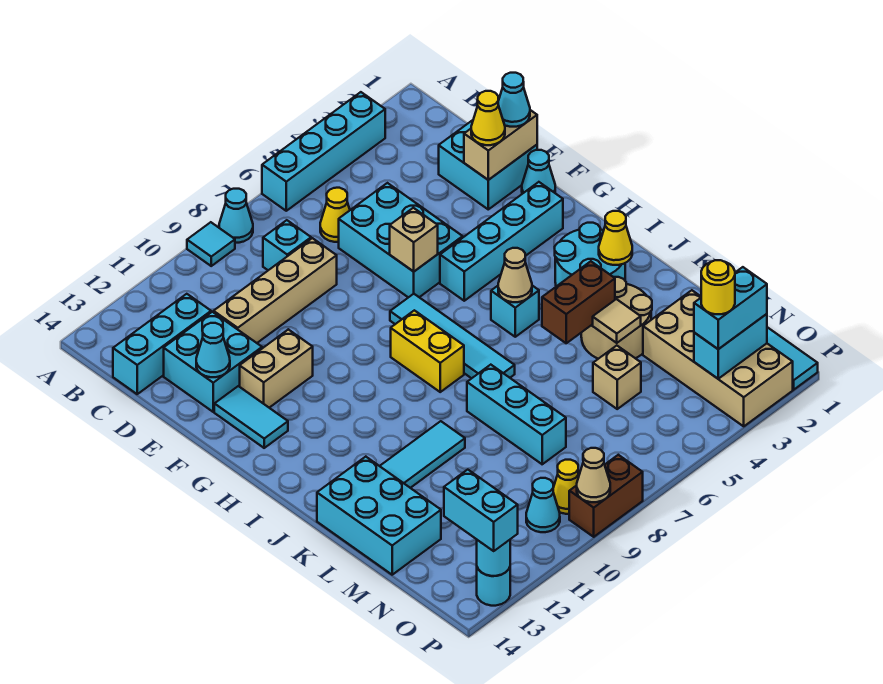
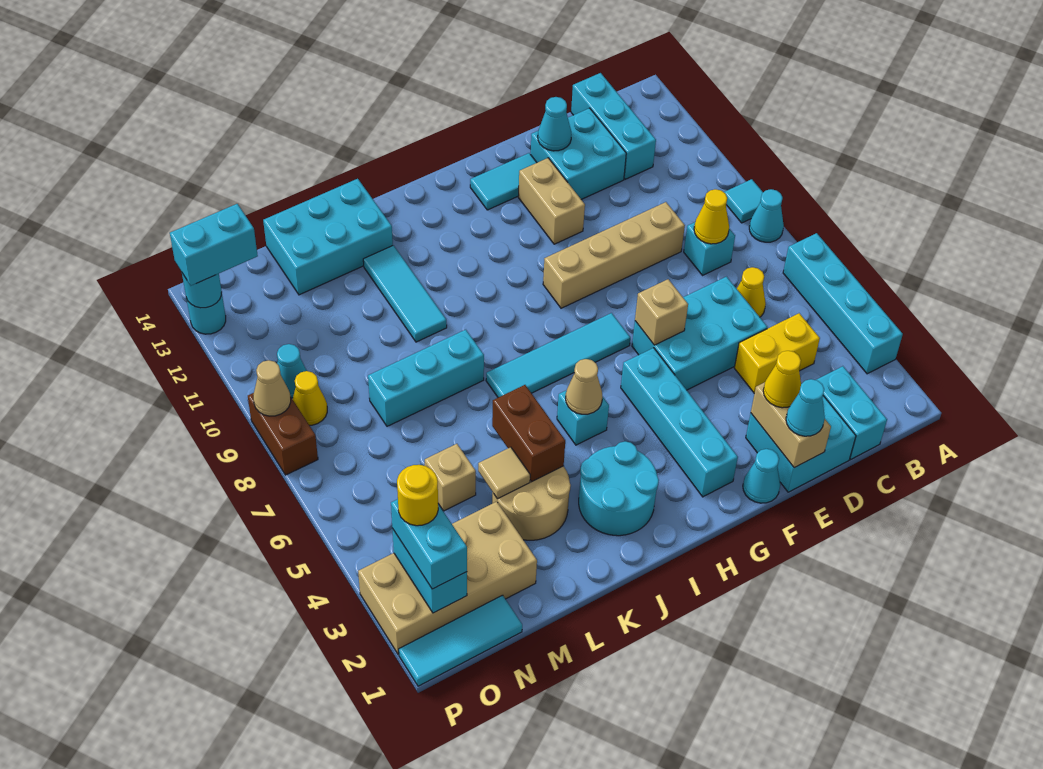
none -> cyan 1x2 brick [816,366,887,459]
tan 1x4 brick [214,238,337,343] -> tan 1x4 brick turned to [543,202,685,308]
yellow 1x2 brick [391,310,464,392] -> yellow 1x2 brick moved to [735,313,820,393]
yellow 1x1 cone [599,211,632,265] -> yellow 1x1 cone moved to [694,189,729,244]

